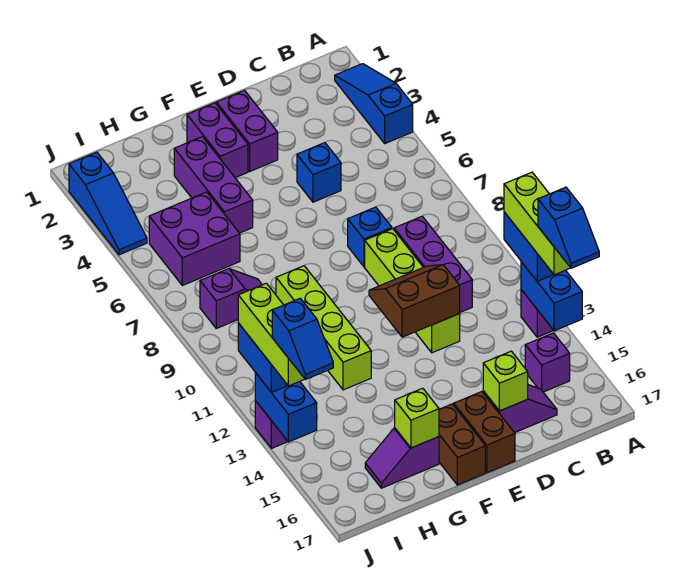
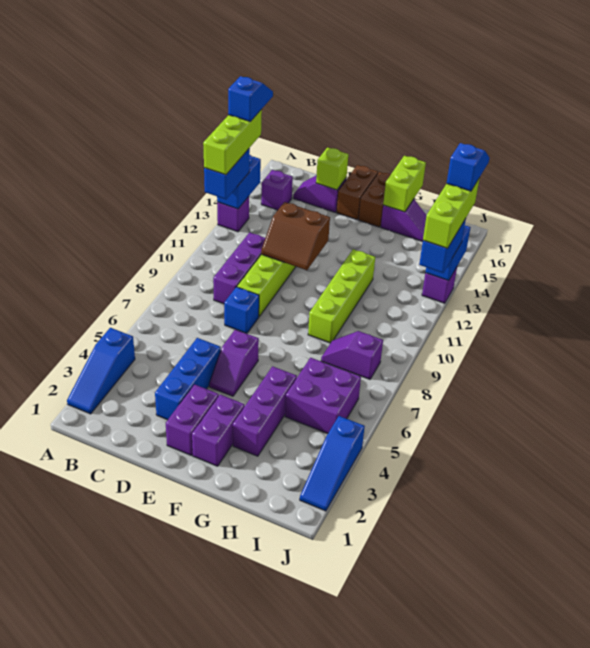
blue 1x1 brick [297,143,341,202] -> blue 1x3 brick [155,338,221,420]
none -> purple 1x2 slope [209,329,259,396]
lime 1x1 brick [395,388,439,448] -> lime 1x2 brick [383,156,426,212]
blue 1x3 slope [69,152,147,255] -> blue 1x3 slope turned to [300,416,365,511]

